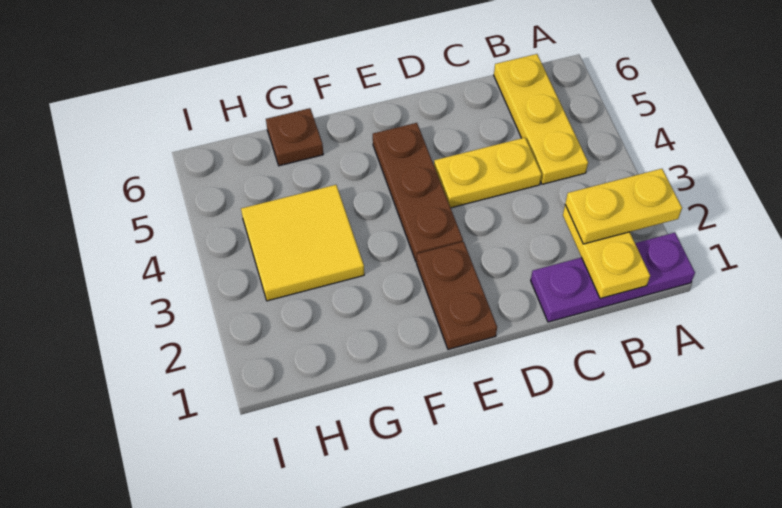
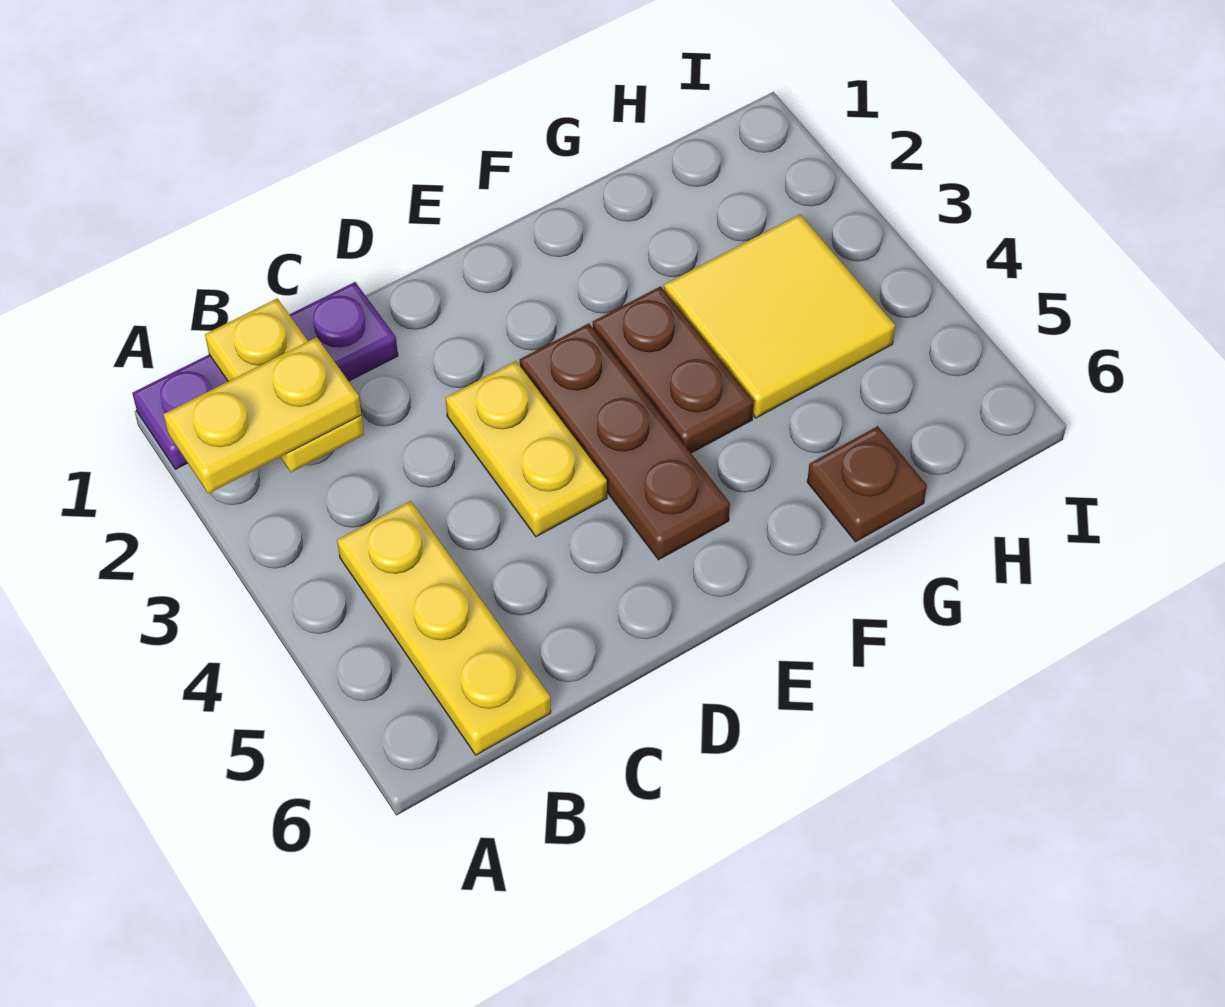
yellow 1x2 plate [434,138,542,208] -> yellow 1x2 plate turned to [446,361,607,537]
brown 1x2 plate [417,242,497,349] -> brown 1x2 plate moved to [593,286,754,453]

